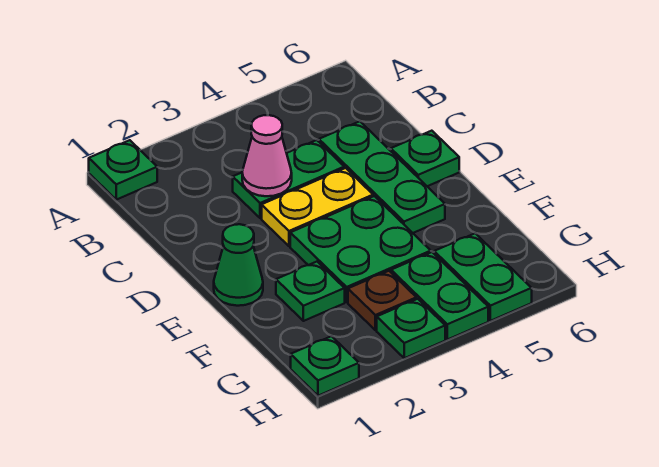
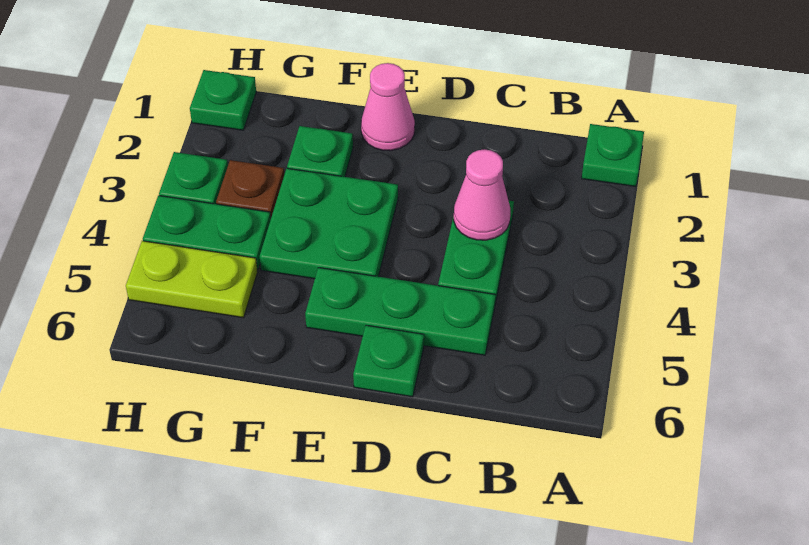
yellow 1x2 plate [262,168,373,246] -> none
green 1x1 cone [214,224,263,306] -> pink 1x1 cone [361,63,415,151]
green 1x2 plate [434,233,532,321] -> lime 1x2 plate [126,241,258,318]

